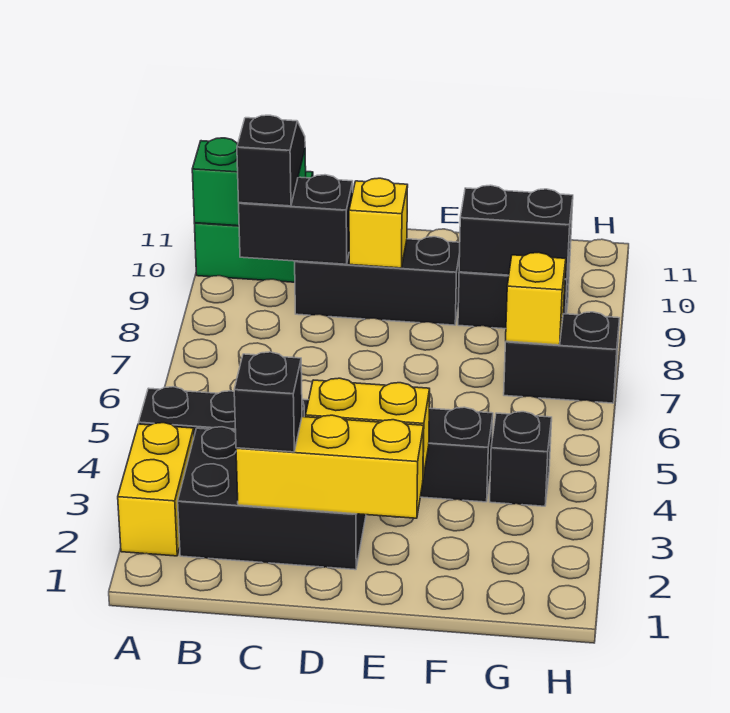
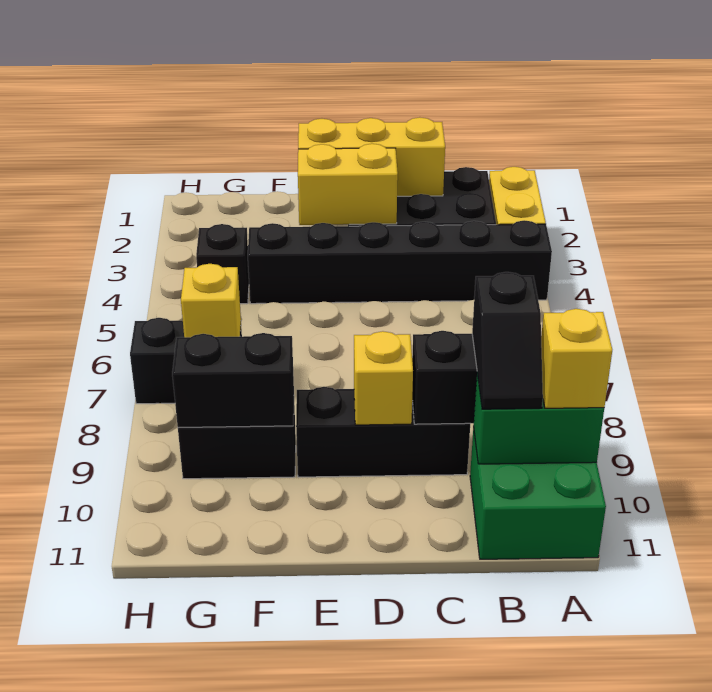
none -> yellow 1x1 brick [541,309,612,408]
black 1x1 brick [234,352,302,452] -> none

